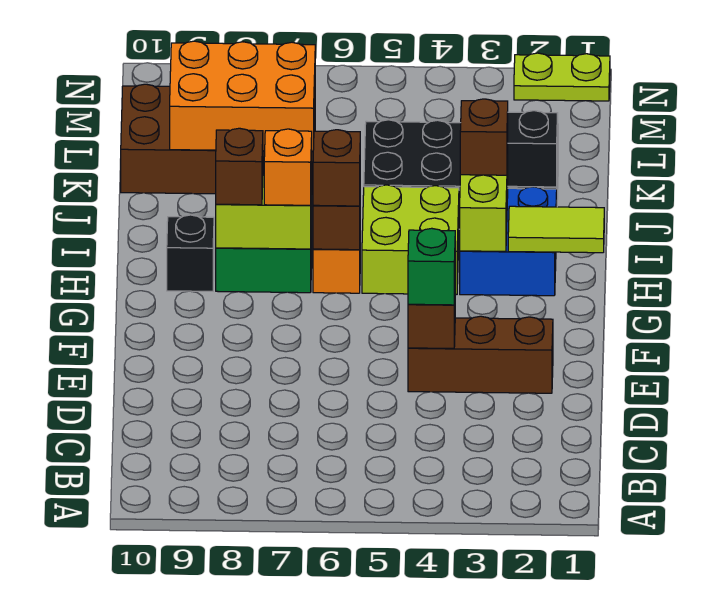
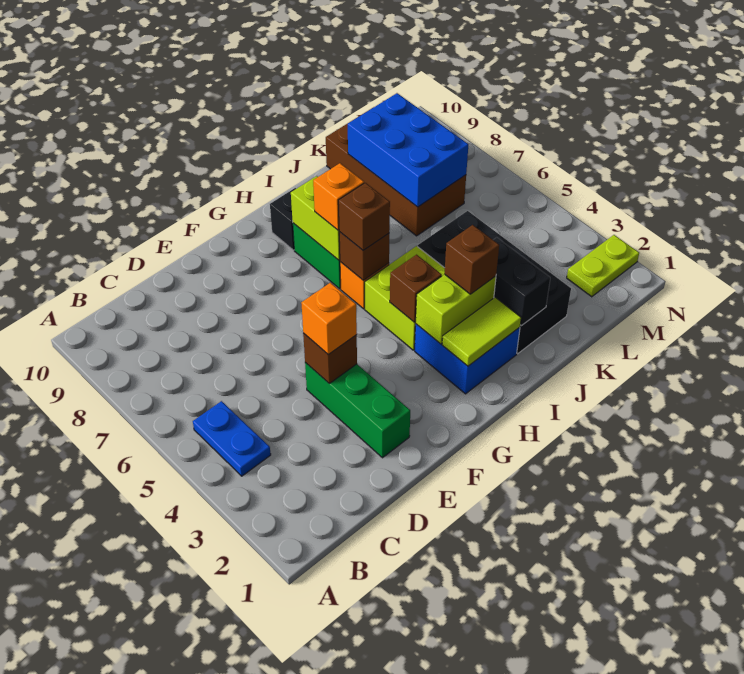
none -> blue 1x2 plate [193,401,271,476]
brown 1x3 brick [408,316,553,393] -> green 1x3 brick [305,363,410,458]
green 1x1 brick [408,228,455,305] -> orange 1x1 brick [301,283,357,355]
lime 1x2 tile [508,206,604,253] -> lime 1x2 tile turned to [442,297,521,366]
brown 1x1 brick [216,128,263,205] -> brown 1x1 brick moved to [390,255,442,322]
orange 2x3 brick [170,41,315,151] -> blue 2x3 brick [348,93,468,207]
lime 1x2 plate [514,53,610,101] -> lime 1x2 plate turned to [567,235,639,297]

